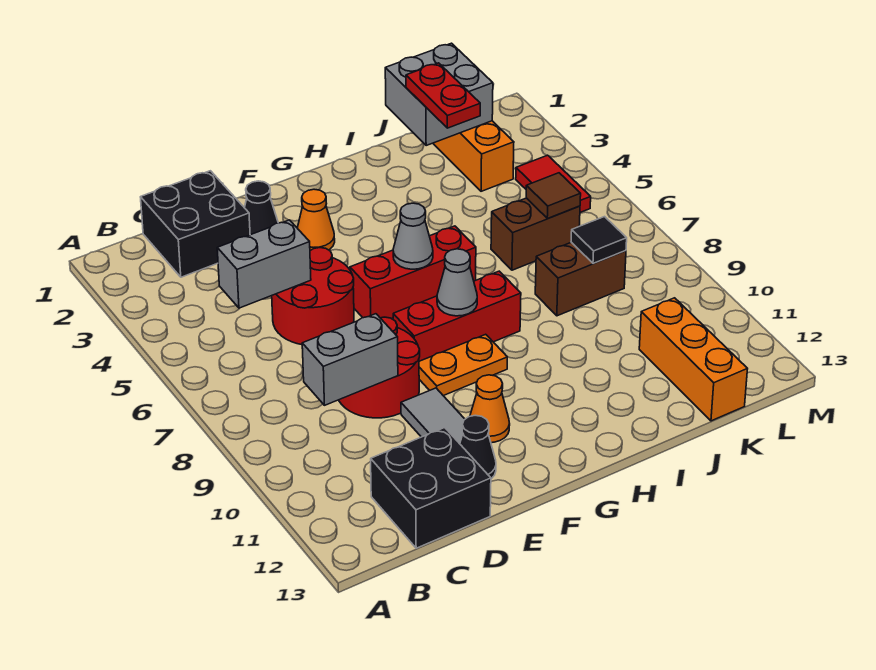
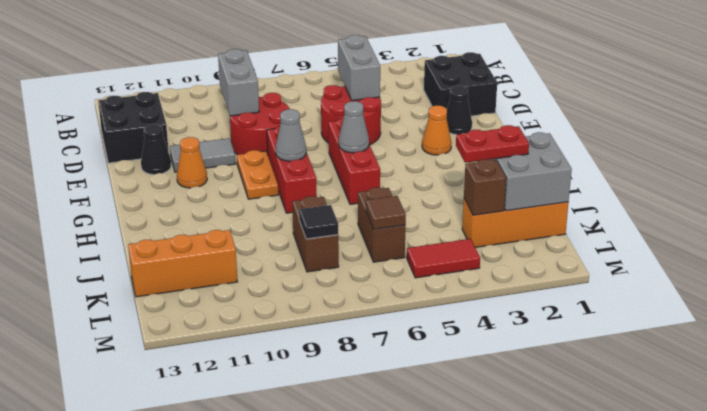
none -> brown 1x1 brick [464,159,506,215]

